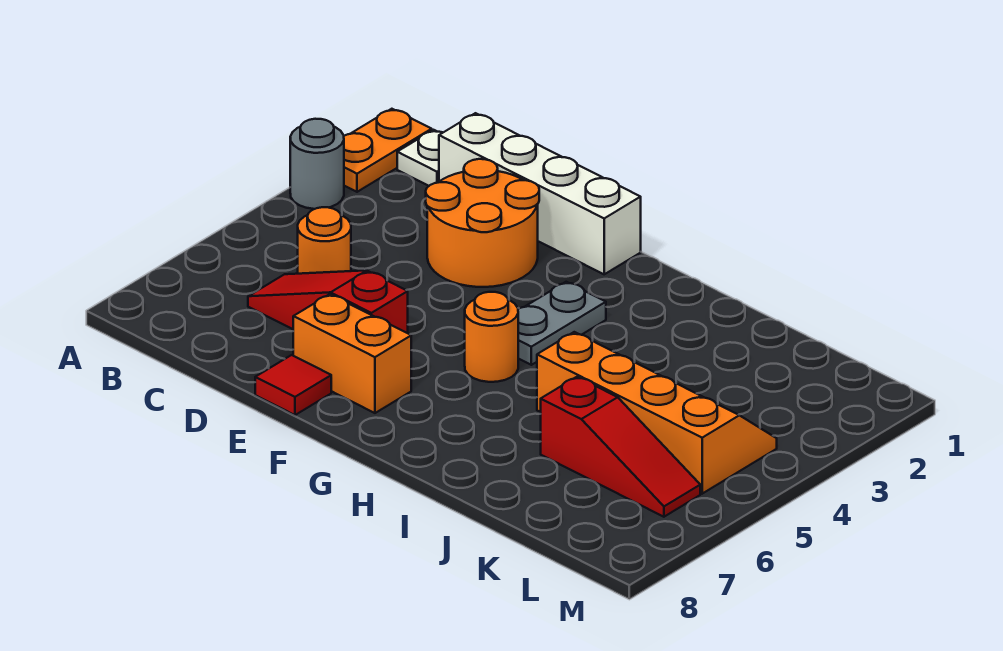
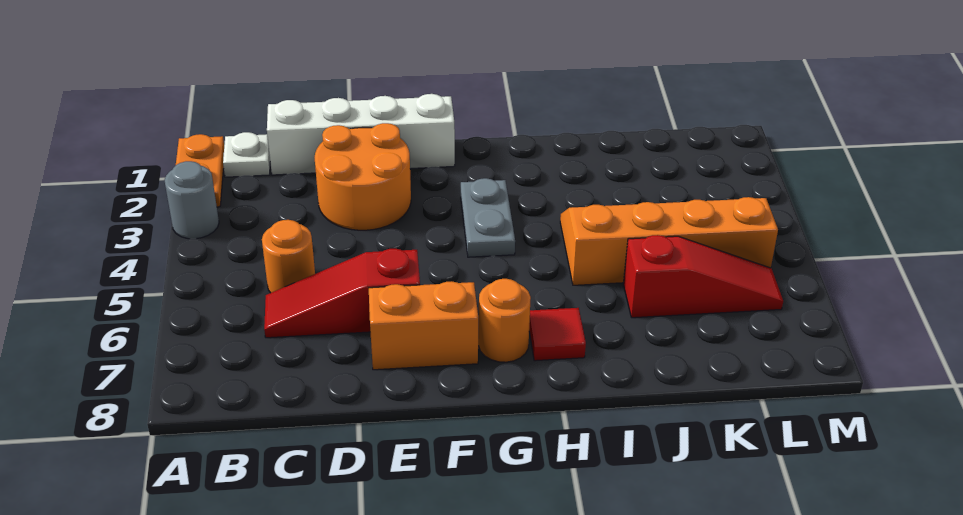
red 1x1 tile [255,355,331,415] -> red 1x1 tile moved to [529,308,586,361]
orange 1x1 round brick [465,292,518,382] -> orange 1x1 round brick moved to [478,279,531,362]

